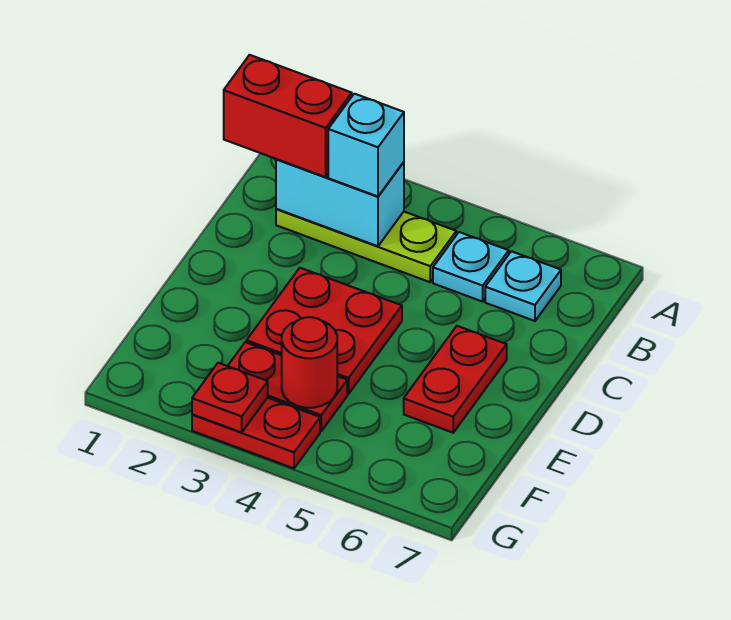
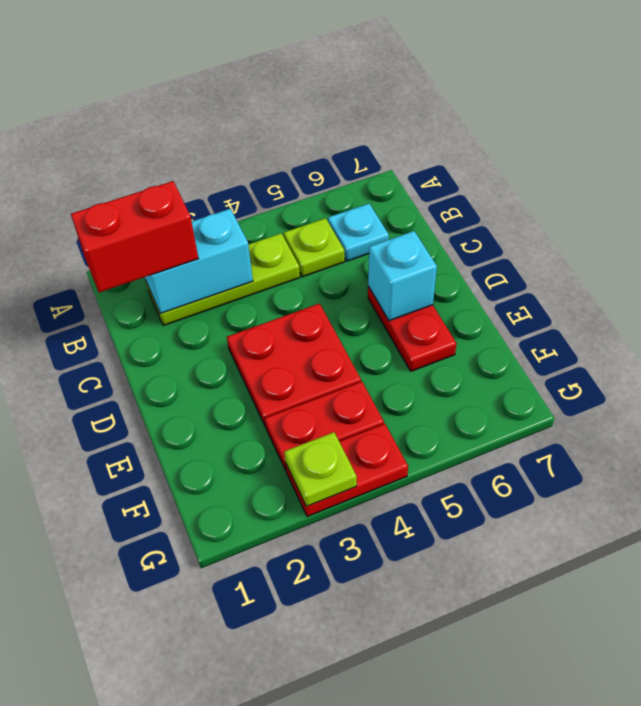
cyan 1x1 brick [328,94,404,196] -> cyan 1x1 brick moved to [368,231,437,321]
cyan 1x1 plate [433,232,509,302] -> lime 1x1 plate [284,218,345,277]
red 1x1 round brick [282,317,337,408] -> none
red 1x1 plate [192,363,268,432] -> lime 1x1 plate [284,432,357,506]

